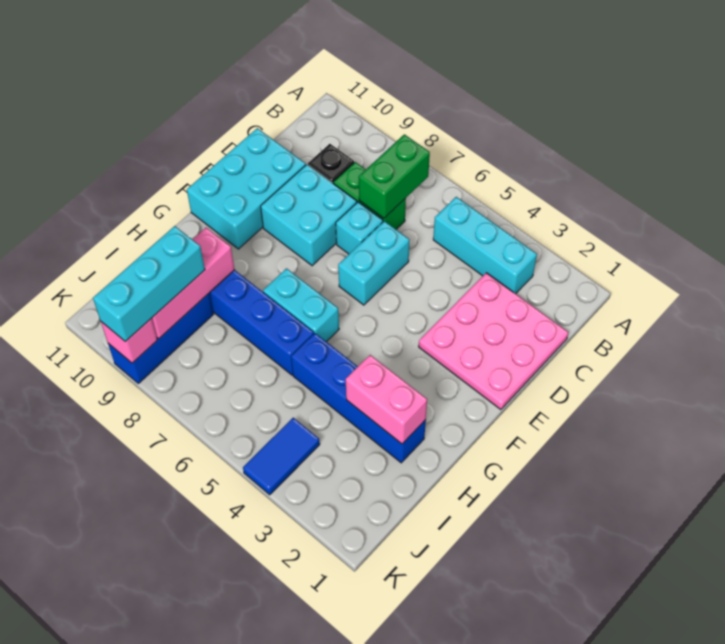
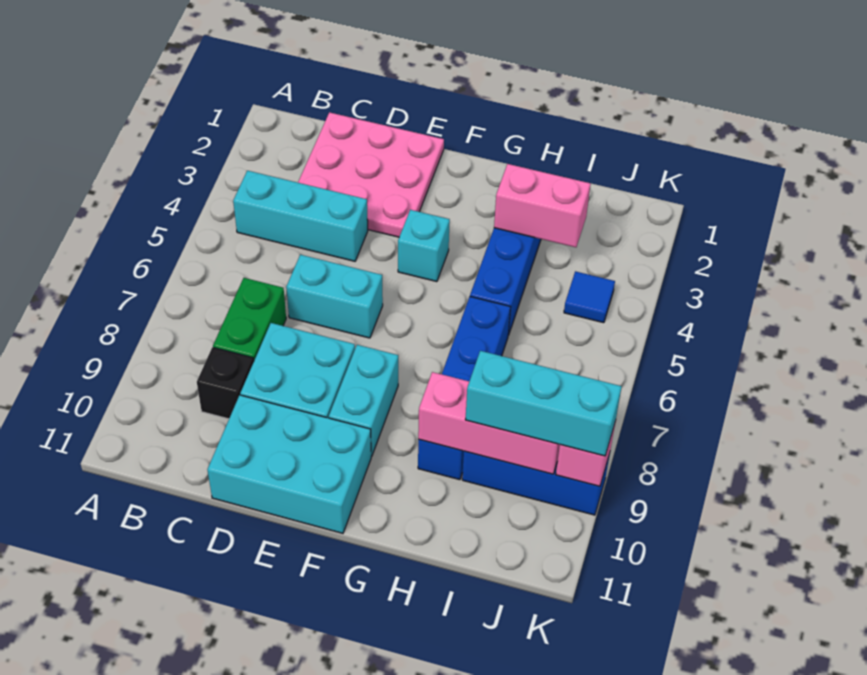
cyan 1x3 brick [433,197,537,294] -> cyan 1x3 brick turned to [233,171,368,261]
green 1x2 brick [359,134,430,218] -> none
cyan 1x1 brick [336,202,383,254] -> cyan 1x1 brick moved to [398,210,450,282]
cyan 1x2 brick [263,268,339,342] -> cyan 1x2 brick moved to [329,345,398,456]
pink 1x2 brick [346,355,427,444] -> pink 1x2 brick turned to [494,164,591,247]
blue 1x2 tile [243,418,320,495] -> blue 1x1 tile [564,271,615,323]

